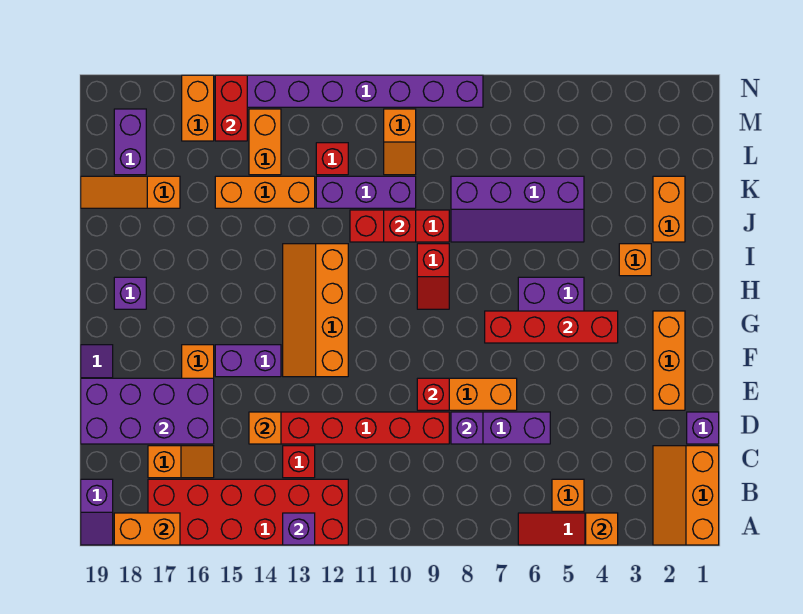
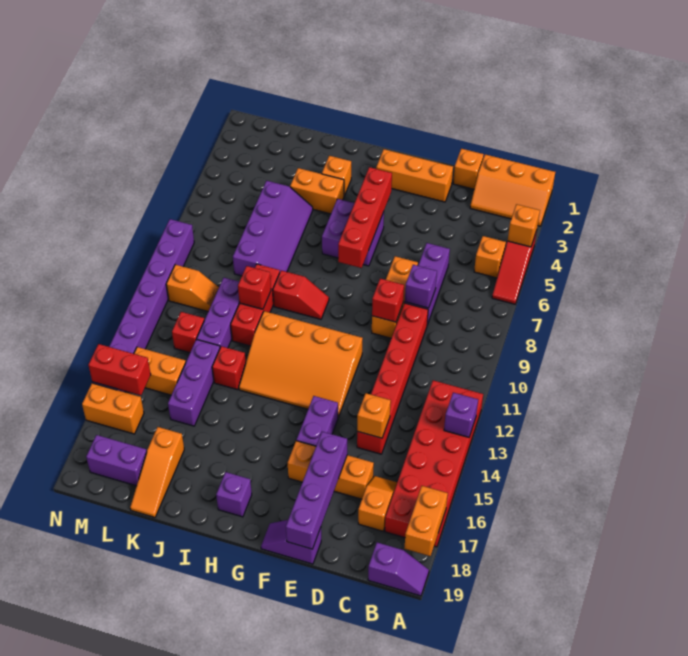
red 1x1 brick [283,446,315,478] -> red 1x1 brick moved to [212,346,246,390]
purple 1x1 brick [687,412,719,444] -> orange 1x1 brick [453,149,484,189]
purple 2x4 brick [81,378,214,444] -> purple 1x4 brick [286,432,347,549]
orange 2x4 slope [283,244,348,377] -> orange 3x4 slope [239,311,363,417]
orange 1x2 brick [653,176,685,242] -> orange 1x2 brick moved to [290,168,344,214]
orange 1x3 brick [215,176,315,208] -> purple 1x3 brick [168,339,220,426]

